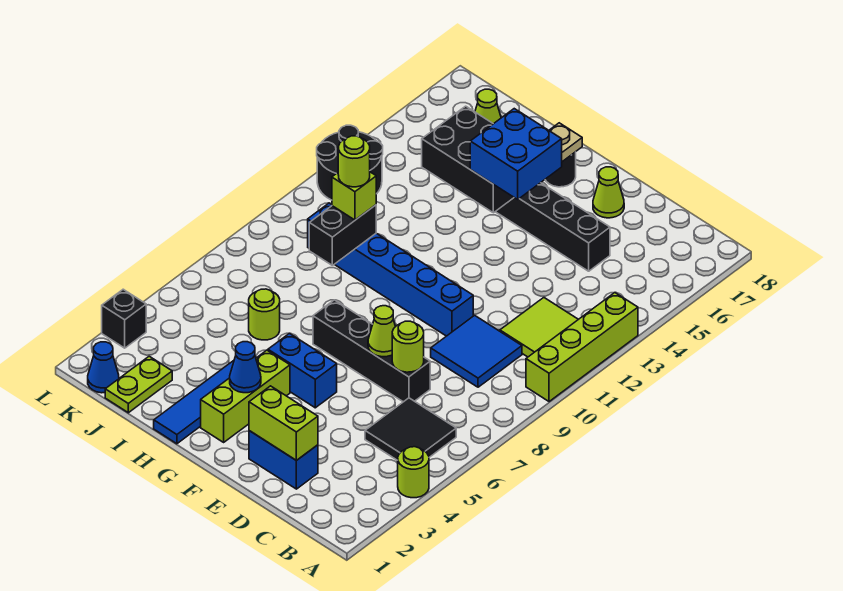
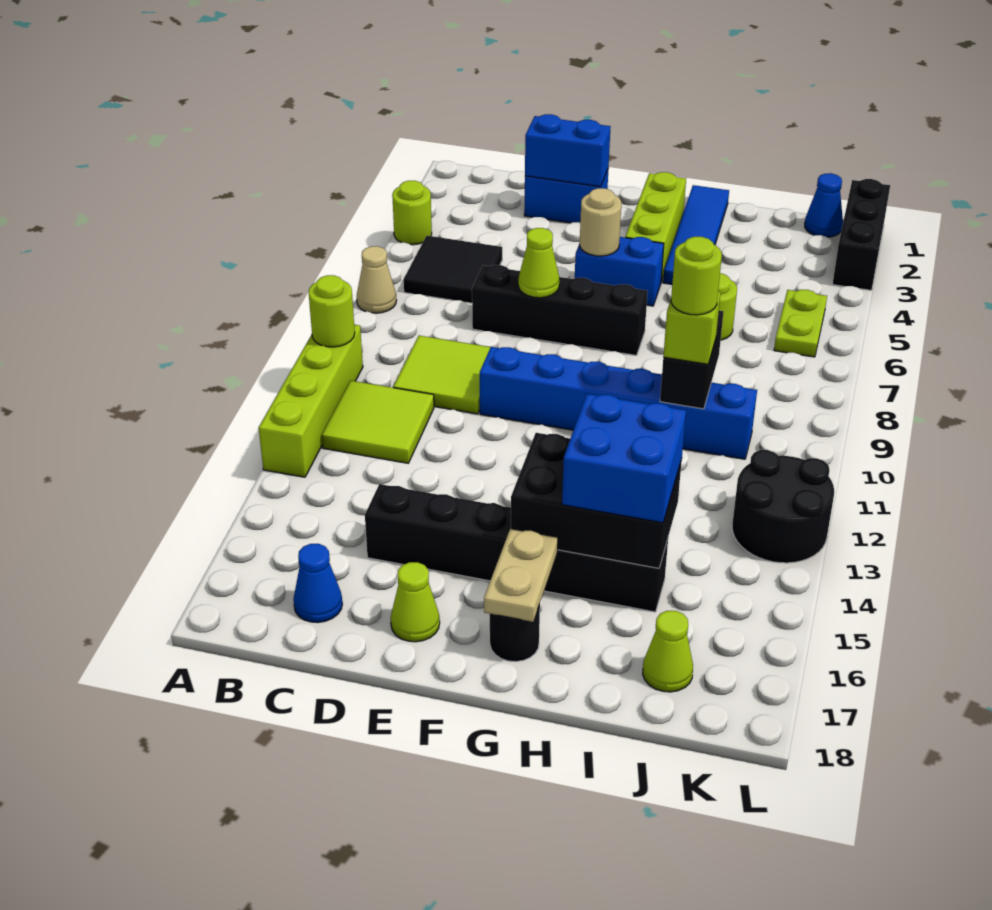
none -> tan 1x1 cone [357,246,397,313]
blue 2x2 tile [431,315,522,387] -> lime 2x2 tile [393,336,491,414]
lime 1x2 brick [249,386,318,461] -> blue 1x2 brick [525,114,611,187]
lime 1x1 round brick [392,321,424,372] -> lime 1x1 round brick moved to [309,275,355,347]
none -> tan 1x1 round brick [580,188,622,256]
blue 2x2 brick [470,109,562,199] -> blue 2x2 brick moved to [562,394,686,523]
blue 1x1 cone [230,342,261,393] -> blue 1x1 cone moved to [294,544,342,623]
lime 1x2 plate [105,356,172,413] -> lime 1x2 plate moved to [774,290,827,357]
black 1x1 brick [102,289,146,348] -> black 1x3 brick [833,179,890,290]

